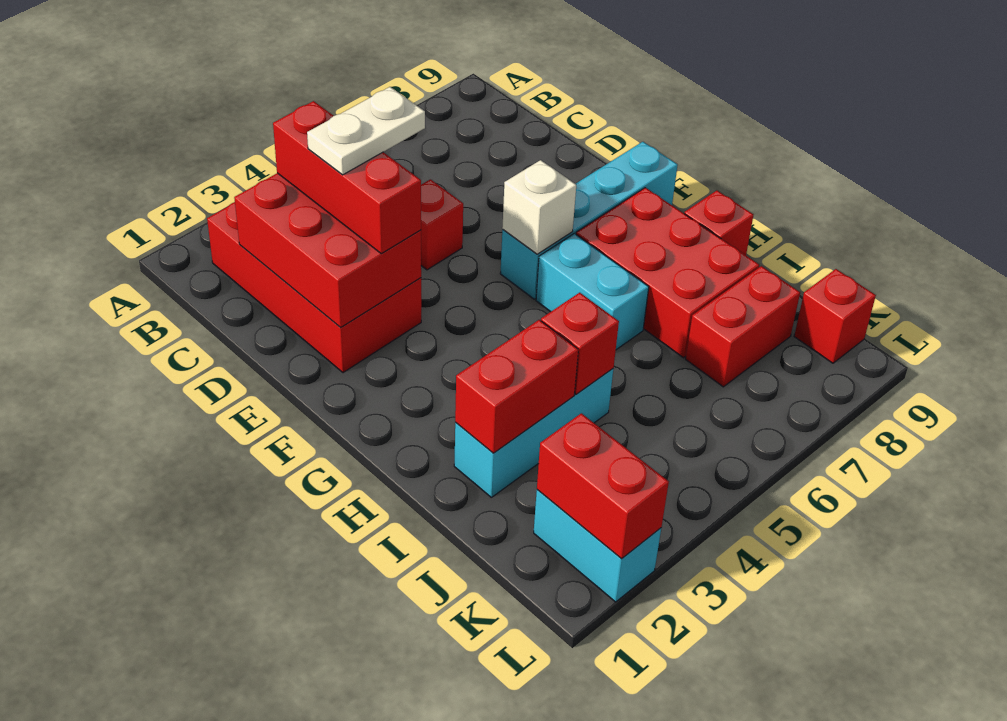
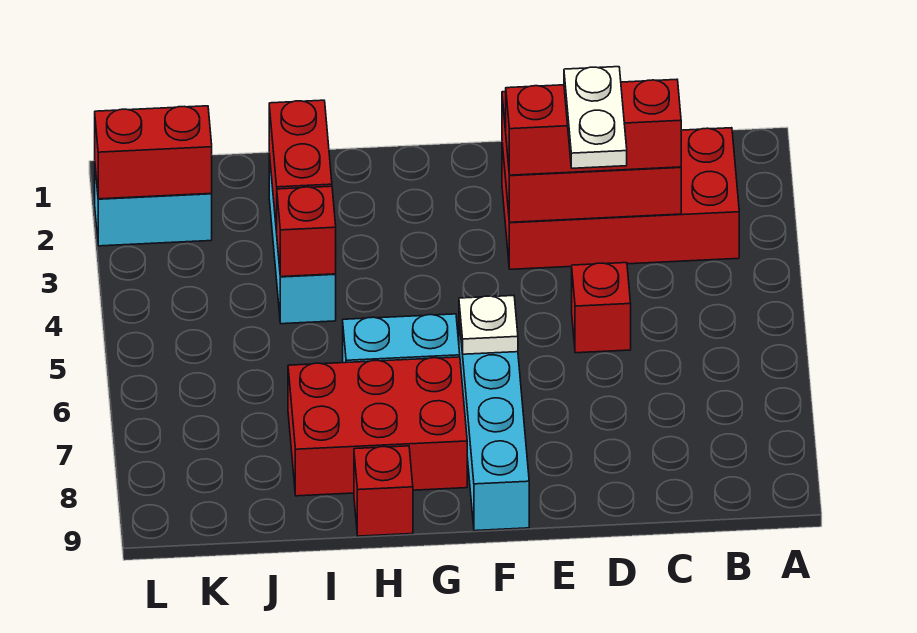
white 1x1 brick [502,160,576,254] -> white 1x1 plate [459,296,518,354]
red 1x2 brick [686,266,800,387] -> none
red 1x1 brick [794,269,876,363] -> none

